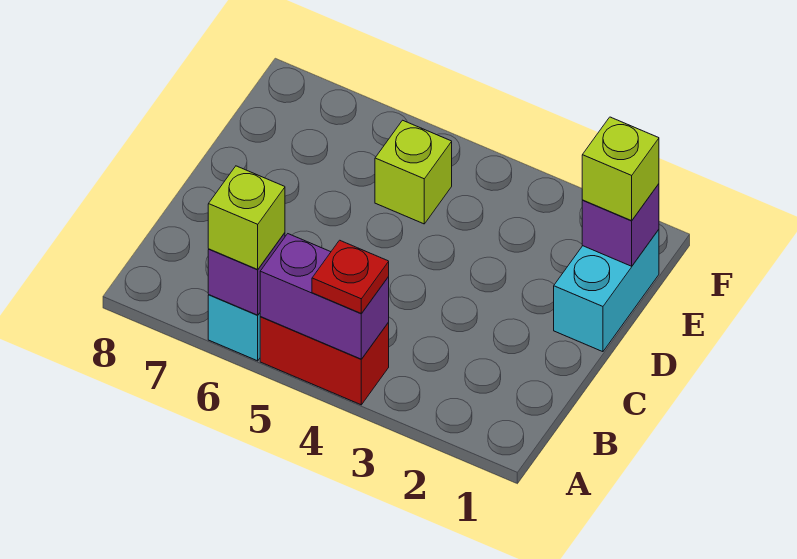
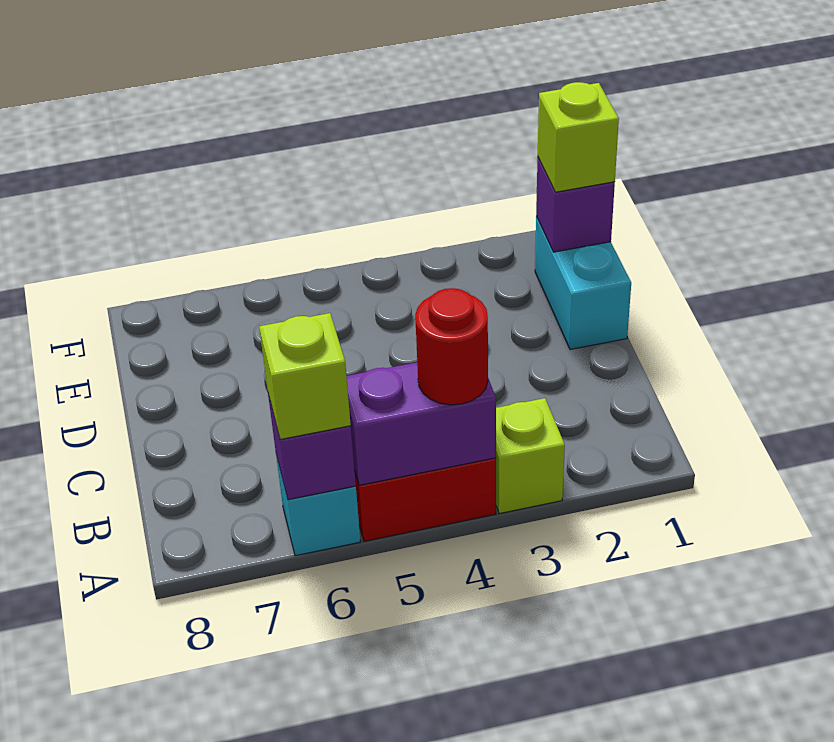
red 1x1 plate [312,240,389,314] -> red 1x1 round brick [415,288,488,405]
lime 1x1 brick [375,120,452,224] -> lime 1x1 brick moved to [496,398,565,514]

